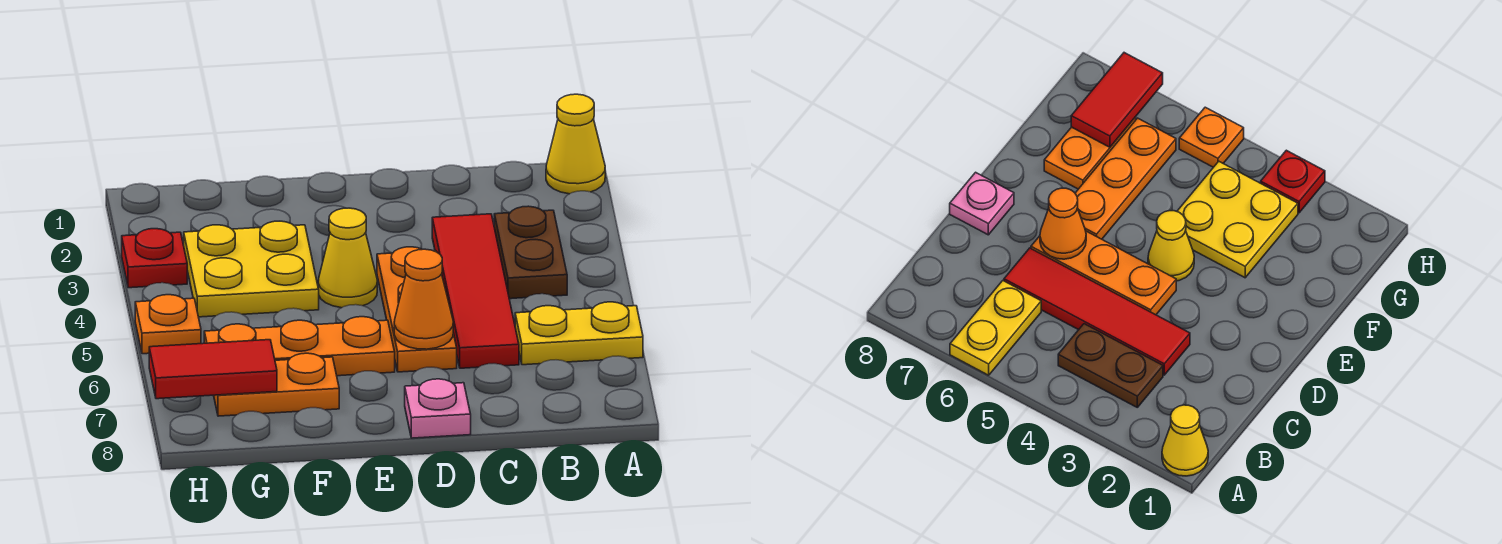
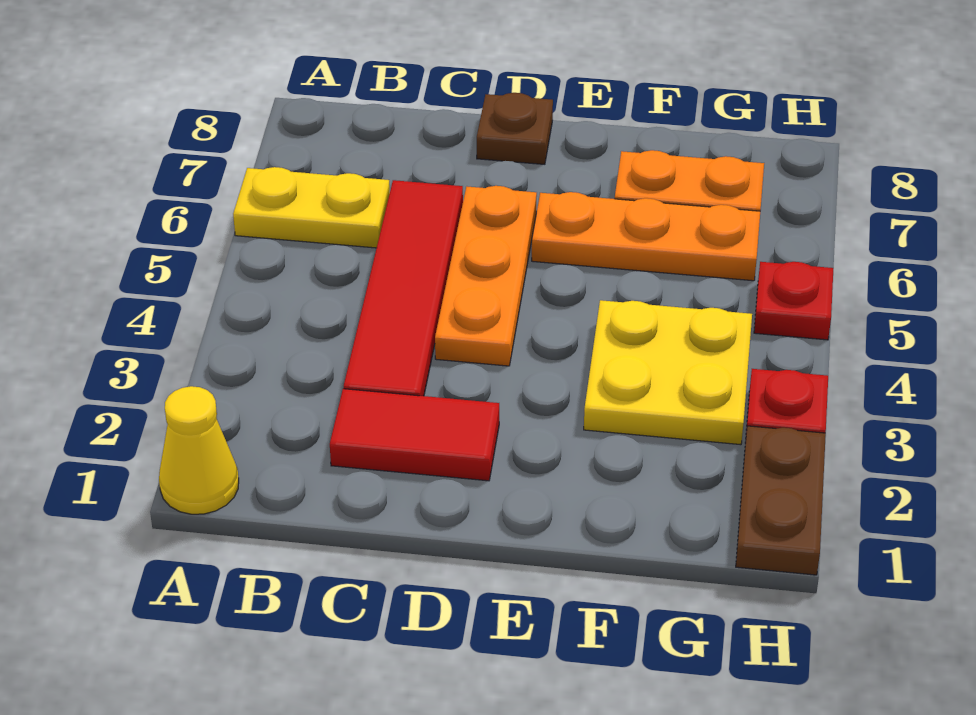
brown 1x2 plate [494,206,567,299] -> brown 1x2 plate moved to [736,426,826,575]
orange 1x1 cone [394,249,453,349] -> none
pink 1x1 plate [405,379,471,438] -> brown 1x1 plate [477,93,553,164]
yellow 1x1 cone [318,208,377,308] -> none
red 1x2 tile [149,340,277,399] -> red 1x2 tile moved to [330,389,499,481]
orange 1x1 plate [135,295,201,354] -> red 1x1 plate [754,262,833,340]

